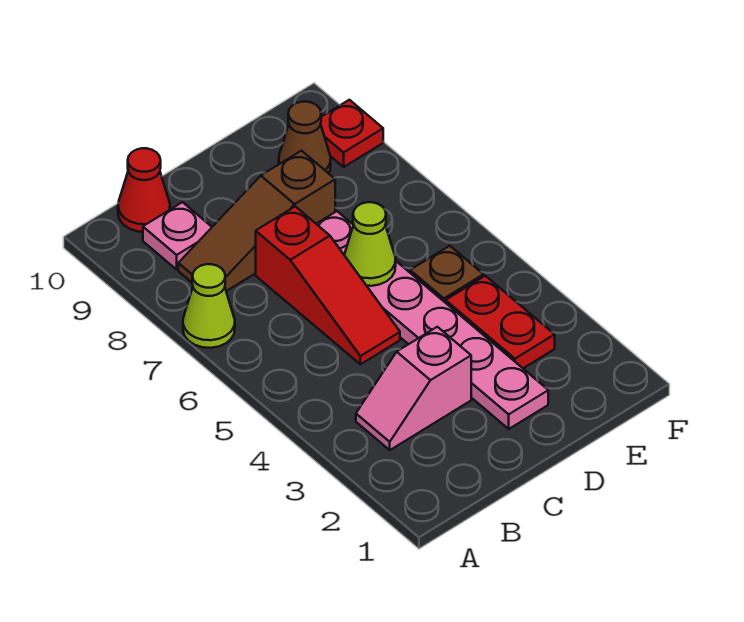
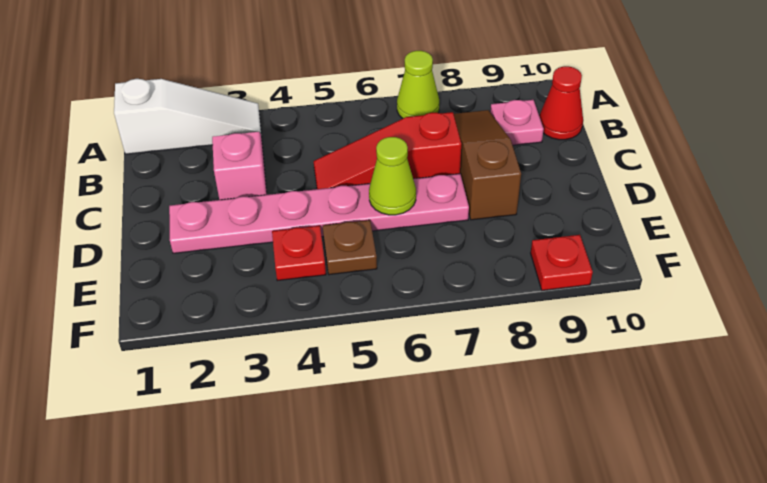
none -> white 1x3 slope [114,79,261,154]
red 1x2 plate [446,276,555,368] -> red 1x1 plate [272,226,326,281]
brown 1x1 cone [279,102,331,173] -> none

